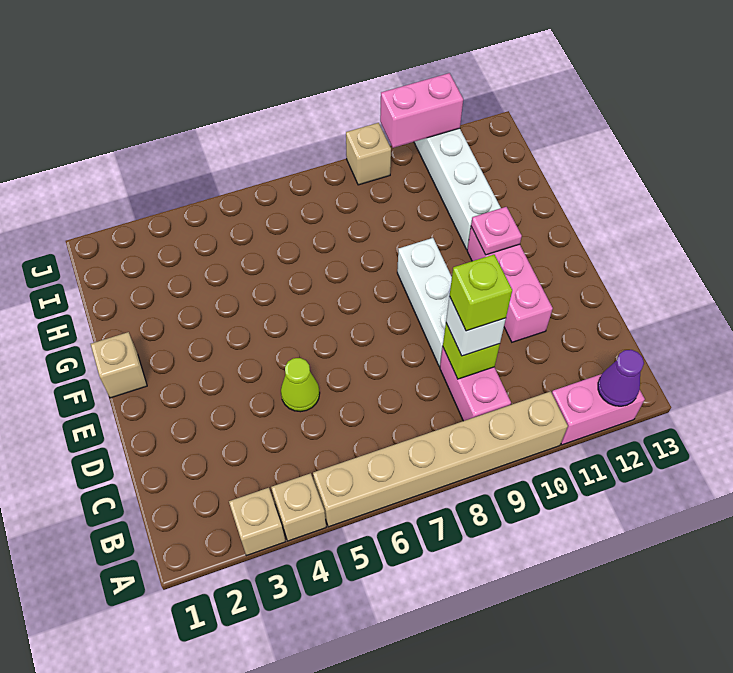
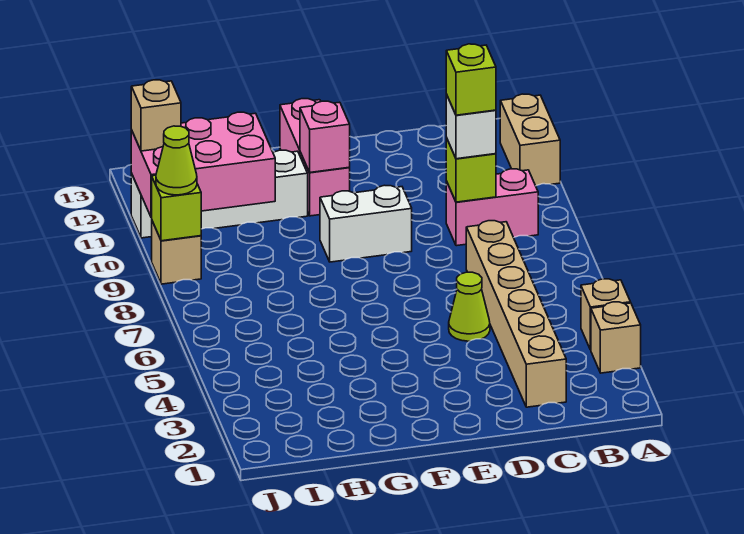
tan 1x6 brick [313,391,568,527] -> tan 1x6 brick moved to [466,221,566,407]
pink 1x2 brick [552,374,645,445] -> tan 1x2 brick [500,94,560,186]
purple 1x1 cone [598,350,644,406] -> none
white 1x3 brick [397,238,452,367] -> white 1x2 brick [320,185,412,262]
pink 1x3 brick [467,227,553,342] -> pink 1x3 brick turned to [280,99,350,216]
tan 1x1 brick [91,332,147,398] -> tan 1x1 brick moved to [131,80,181,151]
pink 1x1 plate [471,207,522,255] -> pink 1x1 brick [300,101,350,172]
none -> lime 1x1 brick [152,175,201,241]
none -> lime 1x1 cone [156,126,197,195]
pink 1x2 brick [380,73,463,148] -> pink 2x3 brick [131,112,275,218]

